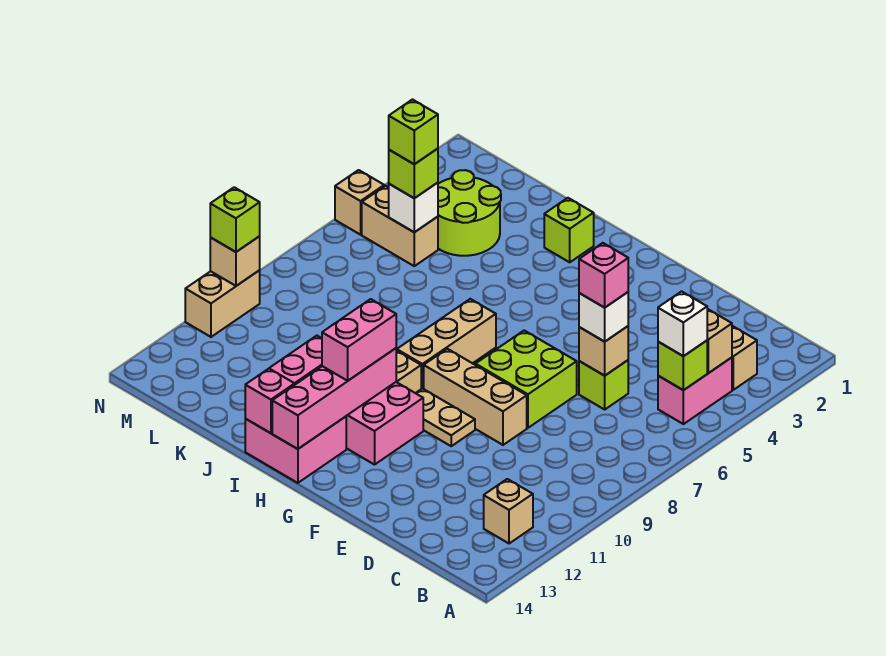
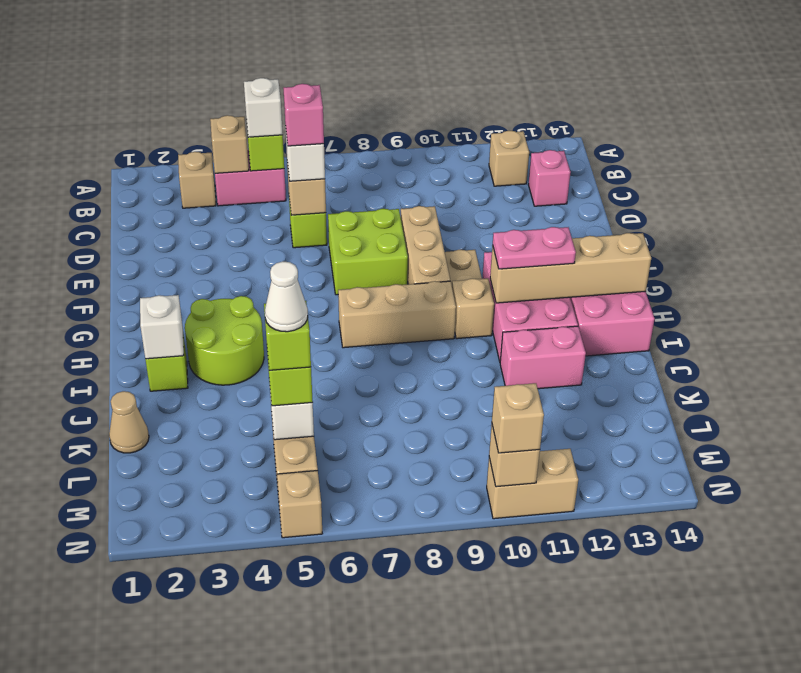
pink 1x4 brick [272,348,396,449] -> tan 1x4 brick [490,233,651,303]
pink 1x2 brick [322,299,396,381] -> pink 1x2 plate [493,227,576,269]
none -> white 1x1 brick [140,295,184,359]
pink 1x1 brick [245,369,295,433] -> pink 1x1 brick moved to [528,150,571,206]
none -> tan 1x1 cone [109,391,149,453]
lime 2x2 round brick [438,170,501,256] -> lime 2x2 round brick moved to [185,296,264,385]
none -> white 1x1 cone [265,261,308,332]
lime 1x1 brick [210,187,260,252] -> tan 1x1 brick [492,383,544,453]

